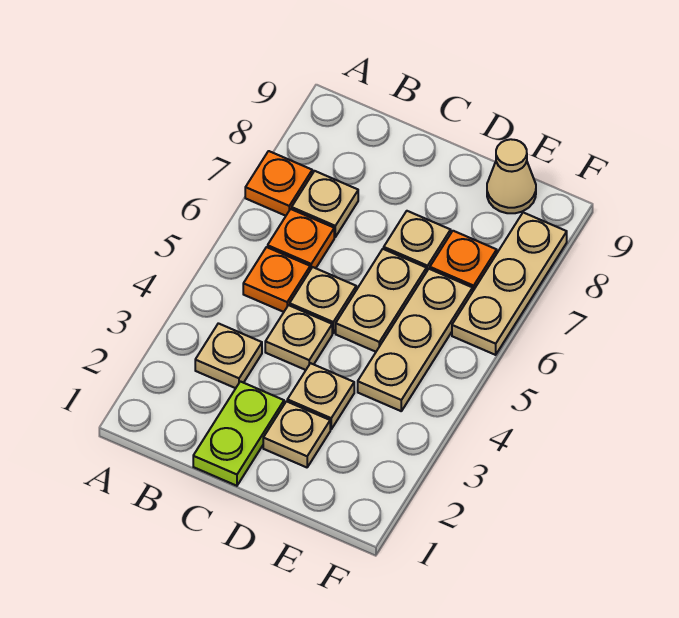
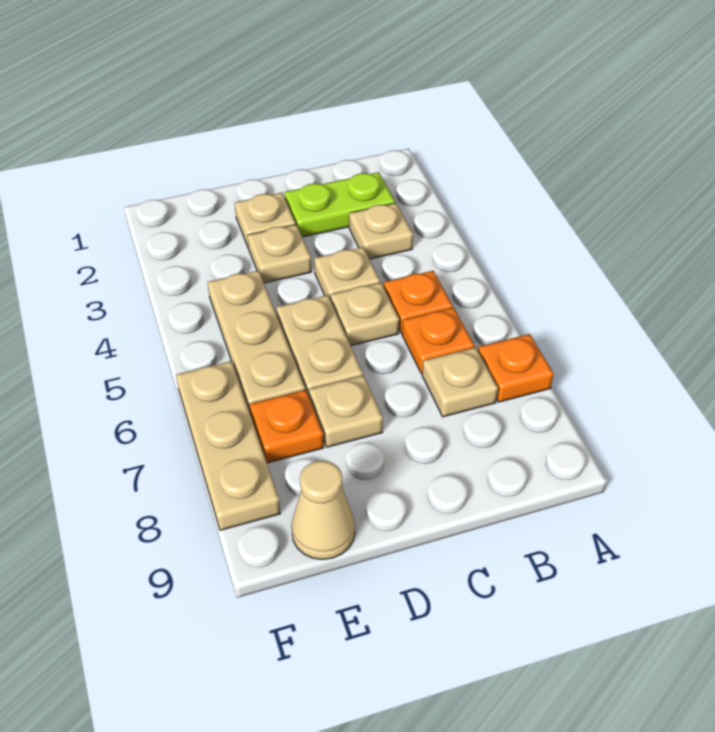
lime 1x2 plate [193,381,284,486] -> lime 1x2 plate turned to [284,172,395,237]

